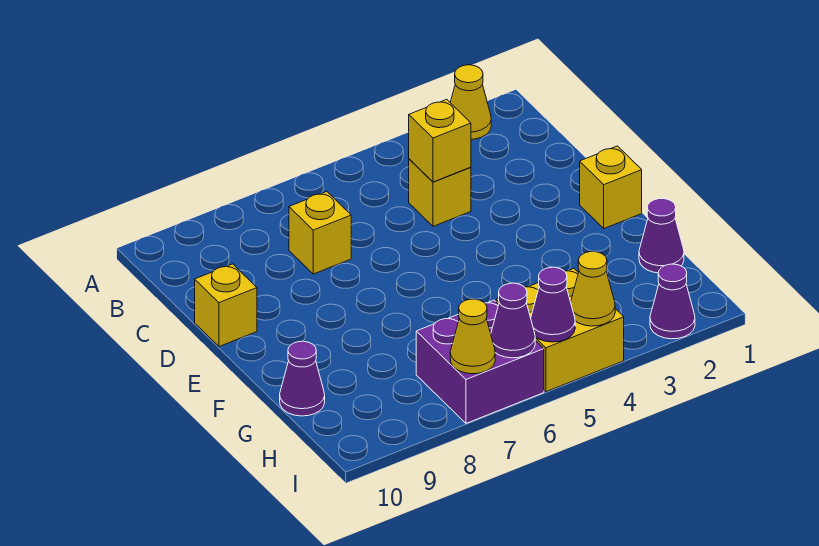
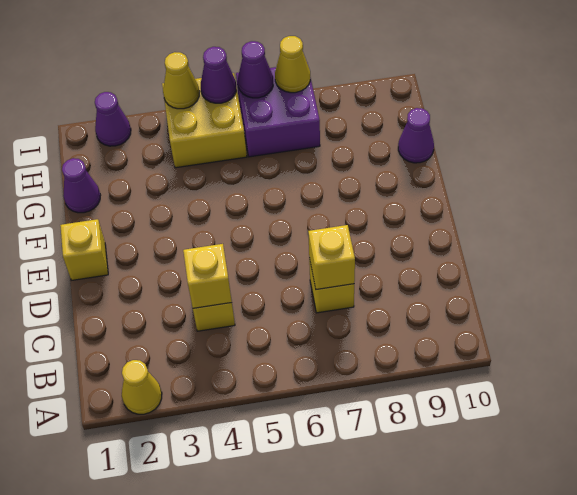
yellow 1x1 brick [195,264,257,347] -> yellow 1x1 brick moved to [308,225,355,290]

